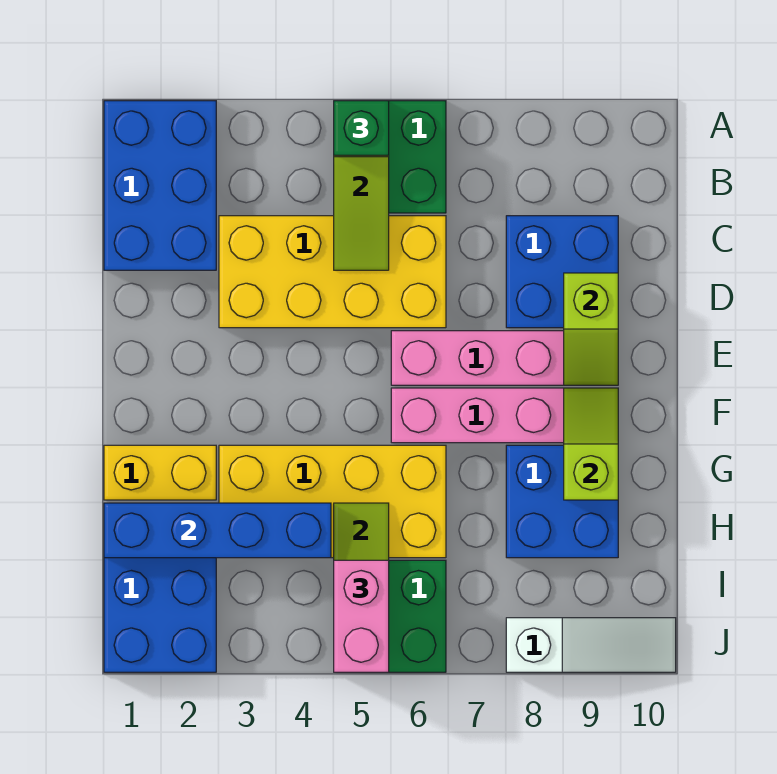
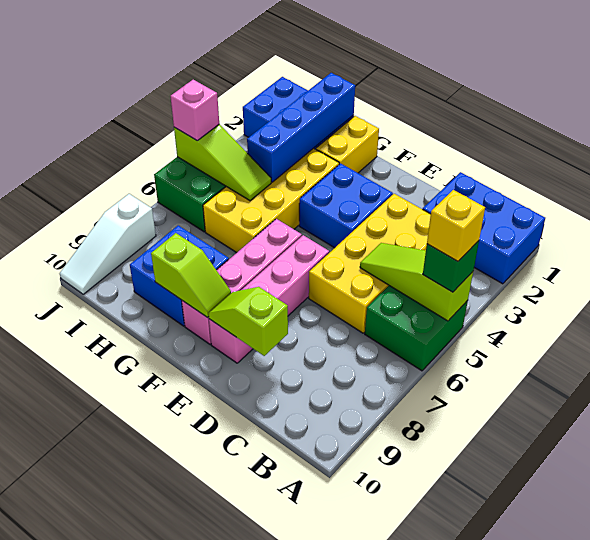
none -> yellow 1x1 brick [427,190,485,261]
blue 2x2 brick [506,216,618,328] -> blue 2x2 brick moved to [299,163,393,248]
pink 1x2 brick [334,560,389,672] -> pink 1x1 brick [171,80,219,140]

